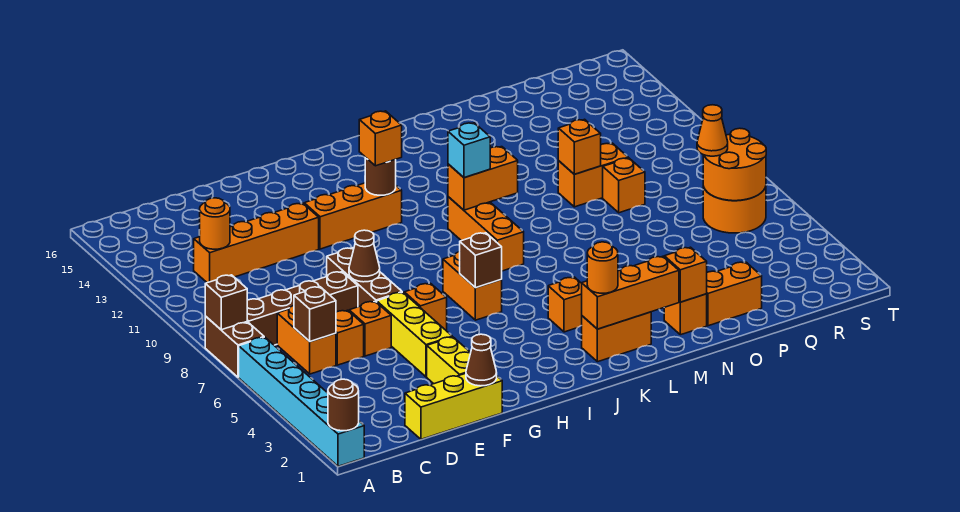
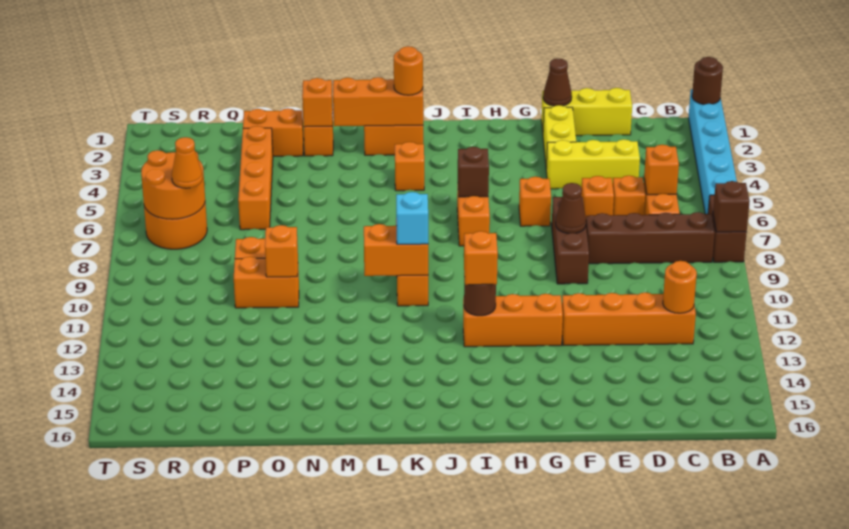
brown 1x1 brick [294,287,336,342] -> orange 1x1 brick [644,145,679,195]
yellow 1x3 brick [377,292,452,377] -> yellow 1x3 brick turned to [546,139,640,189]
none -> orange 1x4 brick [238,126,273,230]

